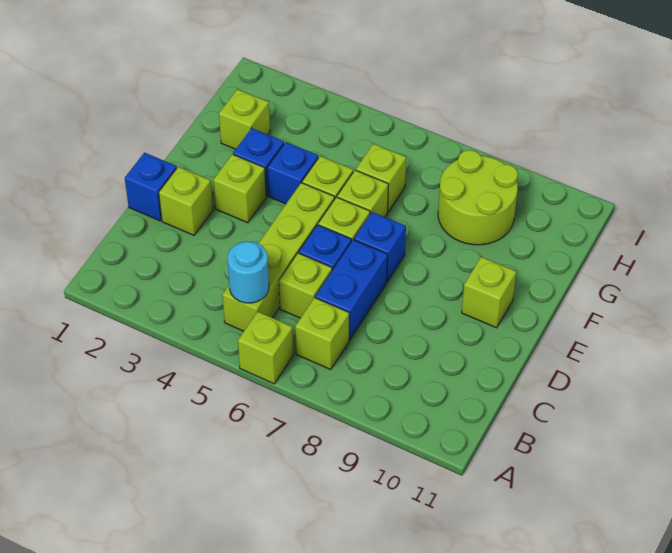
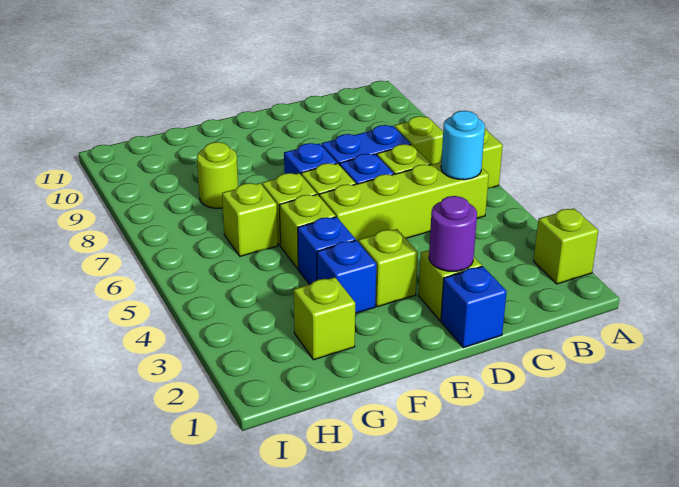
none -> purple 1x1 round brick [429,196,477,271]
lime 1x1 brick [462,257,516,328] -> lime 1x1 brick moved to [534,208,598,284]
lime 2x2 round brick [438,150,518,245] -> lime 1x1 round brick [197,142,238,208]

